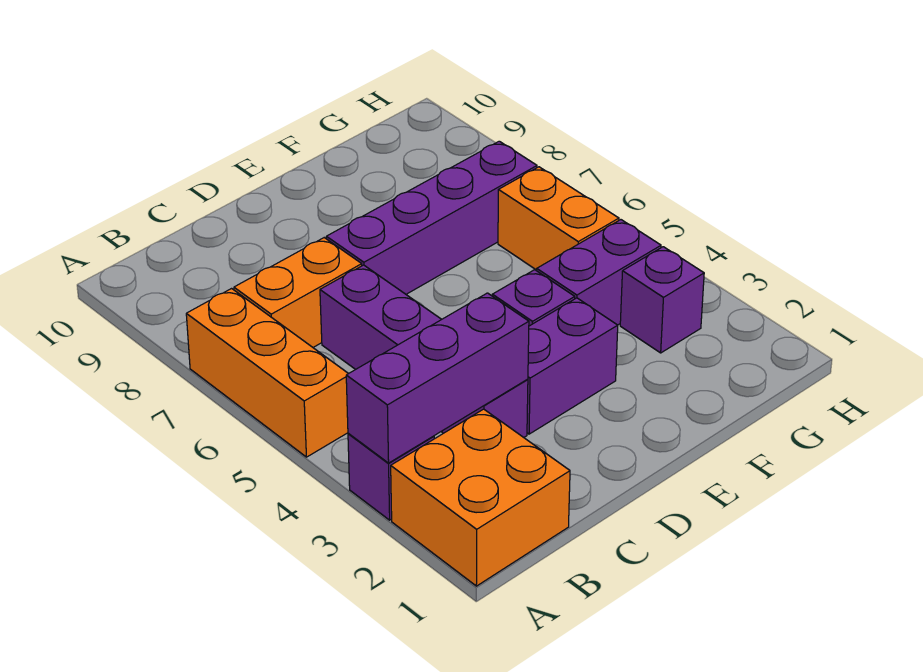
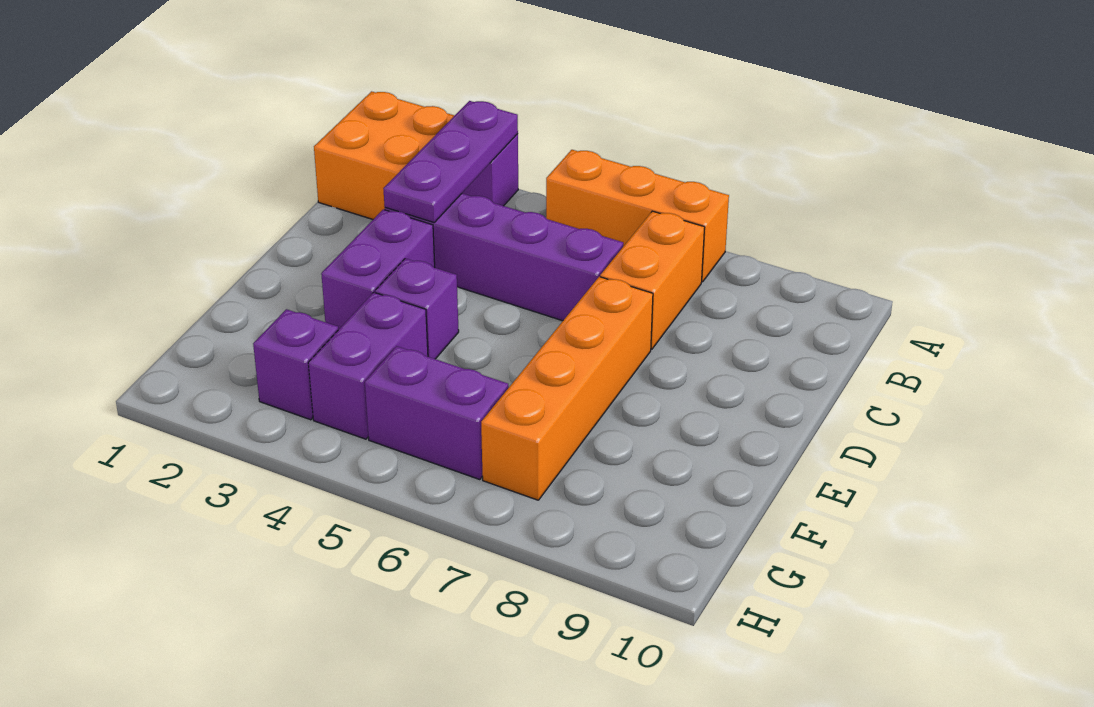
purple 1x3 brick [346,293,529,463] -> purple 1x3 plate [383,101,518,222]
purple 1x4 brick [326,141,537,294] -> orange 1x4 brick [481,277,653,500]
orange 1x2 brick [498,167,619,270] -> purple 1x2 brick [365,346,509,479]

